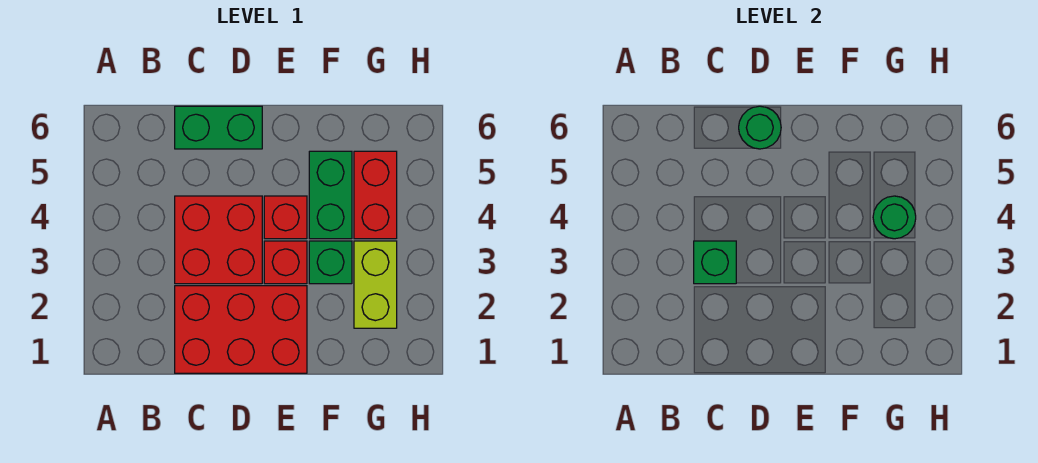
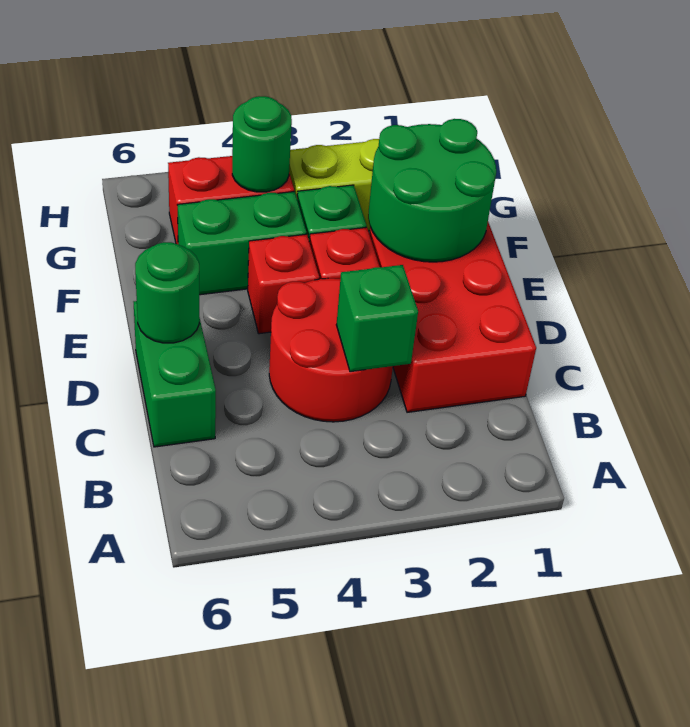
red 2x2 brick [175,196,262,284] -> red 2x2 round brick [269,278,393,422]
none -> green 2x2 round brick [368,119,496,262]

